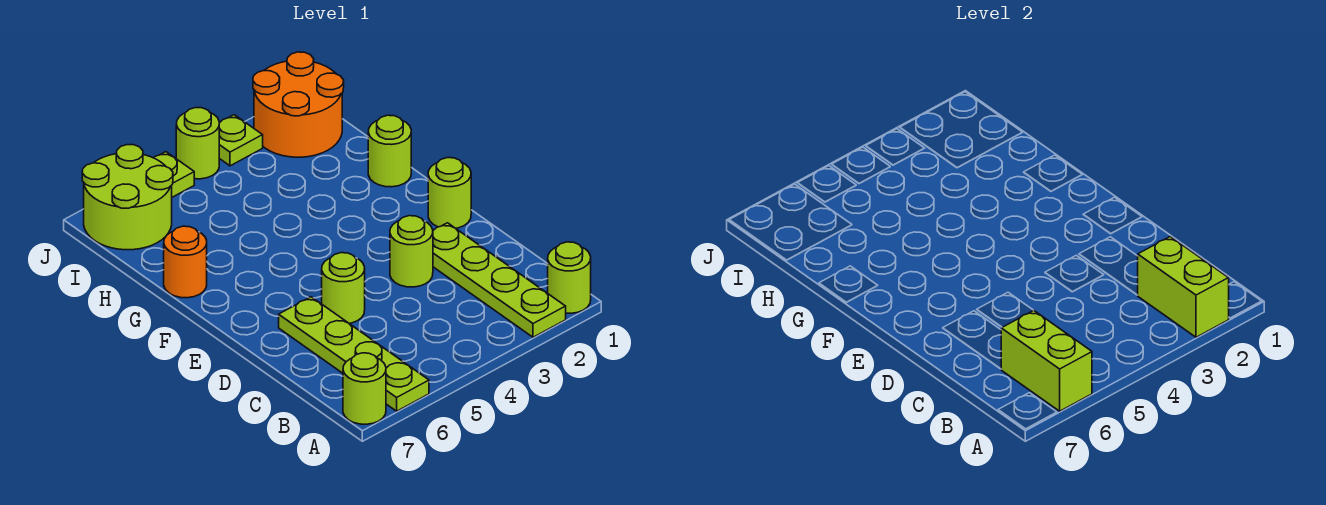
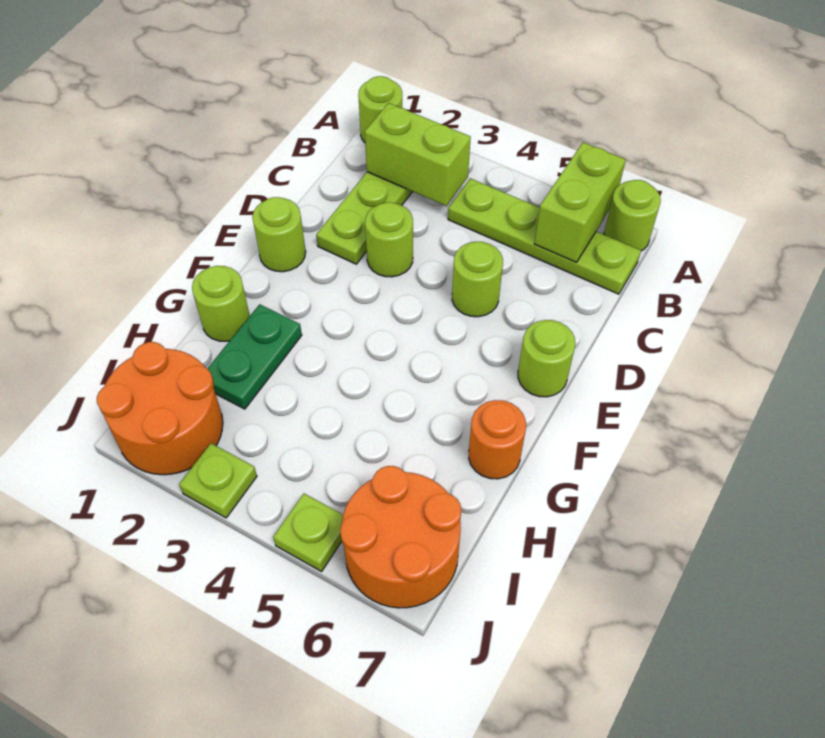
lime 1x2 brick [1138,237,1229,337] -> lime 1x2 brick turned to [365,103,471,206]
lime 1x4 plate [279,297,429,411] -> lime 1x4 plate turned to [448,178,641,294]
none -> green 1x2 plate [207,304,302,409]
lime 2x2 round brick [82,145,173,250] -> orange 2x2 round brick [340,466,461,608]
lime 1x1 round brick [176,108,219,179] -> lime 1x1 round brick moved to [518,320,575,397]

